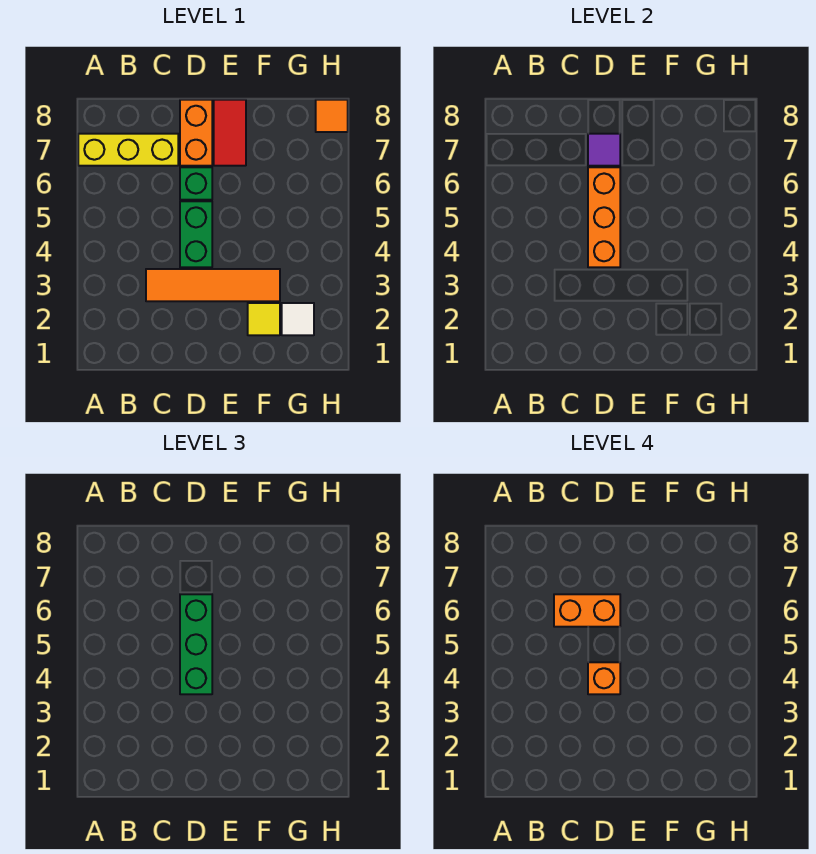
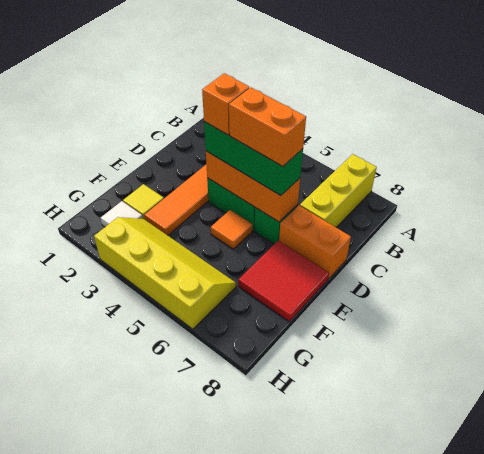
orange 1x2 brick [554,594,620,627] -> orange 1x2 brick turned to [229,87,306,166]
purple 1x1 tile [588,134,620,166] -> none
red 1x2 tile [214,100,246,166] -> red 2x2 tile [238,241,329,322]
none -> yellow 2x4 slope [94,217,236,329]
orange 1x1 tile [316,100,348,132] -> orange 1x1 tile moved to [211,210,253,249]

